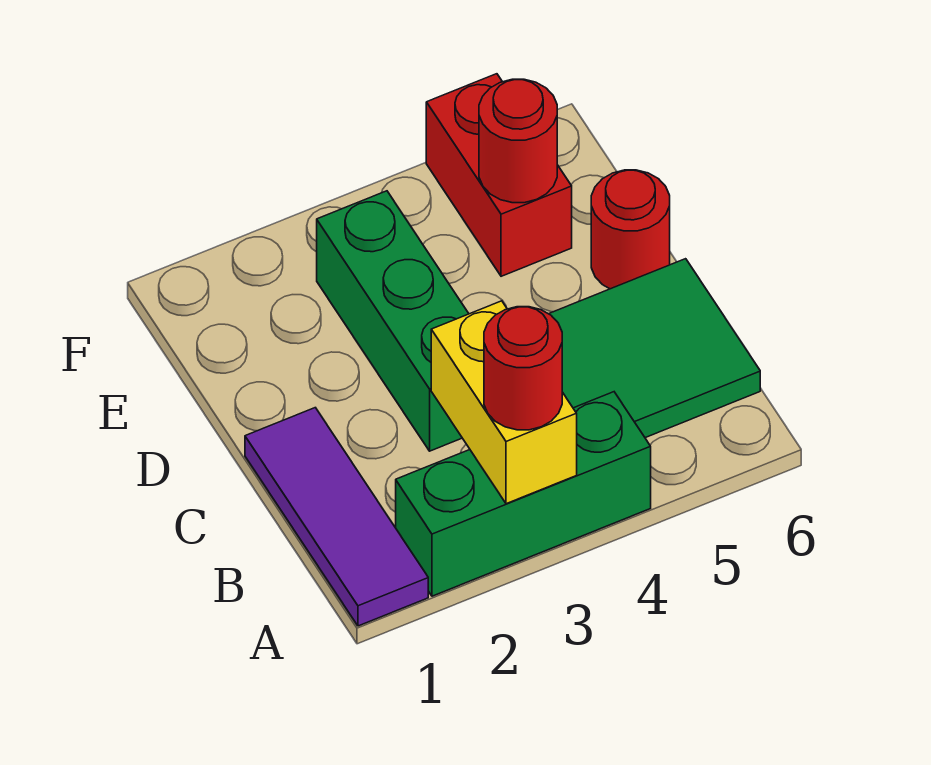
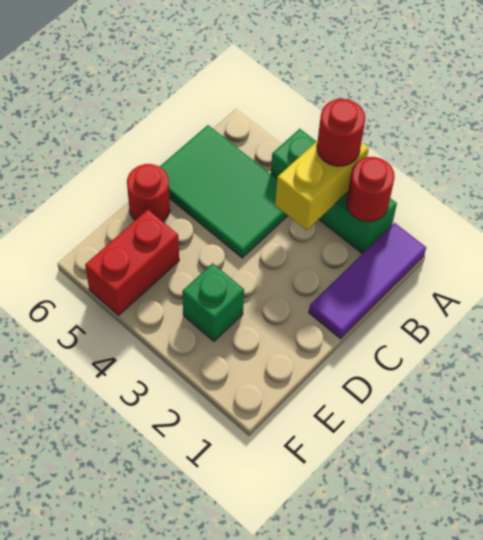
green 1x3 brick [317,191,469,451] -> green 1x1 brick [182,263,244,341]
red 1x1 round brick [479,79,557,203] -> red 1x1 round brick moved to [347,157,395,221]

